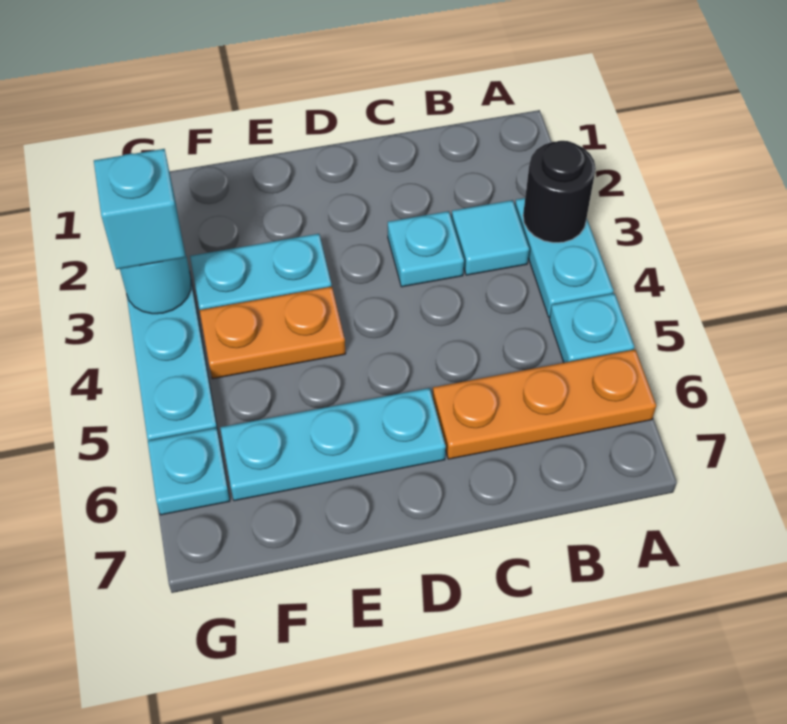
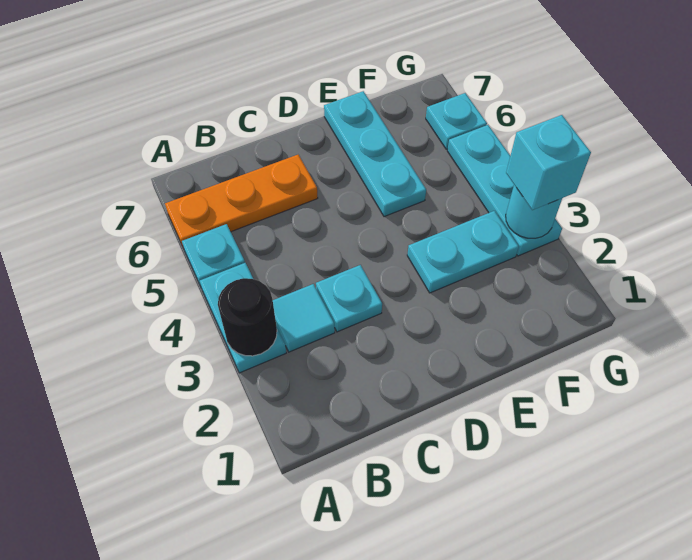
cyan 1x3 plate [220,388,446,501] -> cyan 1x3 plate turned to [324,91,426,217]
orange 1x2 plate [200,287,346,379] -> none

